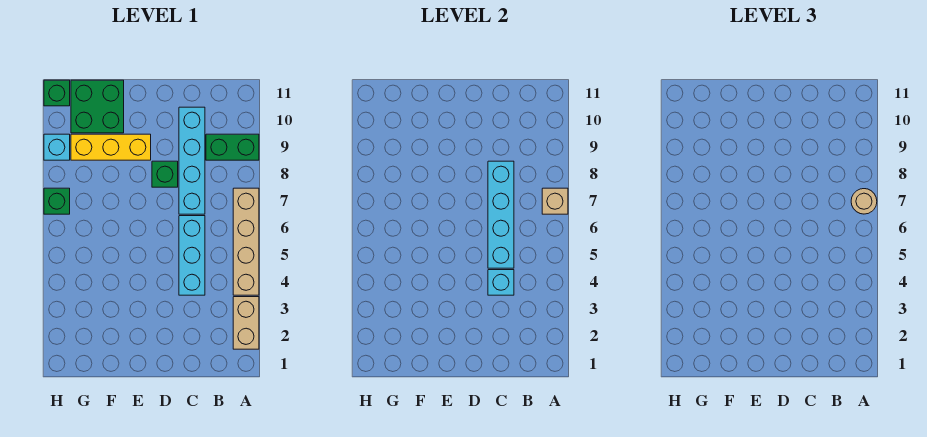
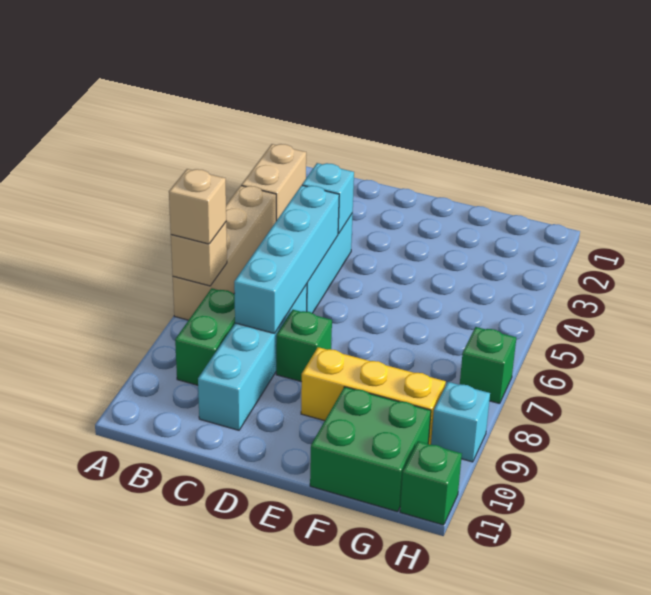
tan 1x1 round brick [851,189,877,214] -> tan 1x1 brick [169,169,226,244]
green 1x2 brick [206,134,259,160] -> green 1x2 brick turned to [175,288,235,385]

